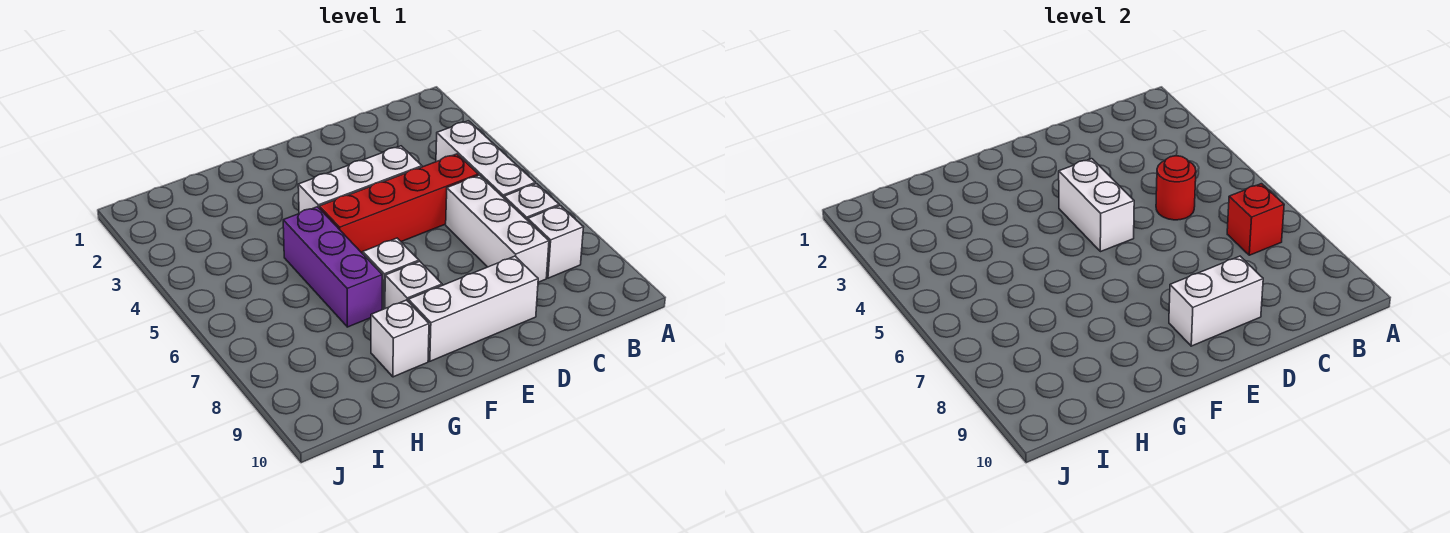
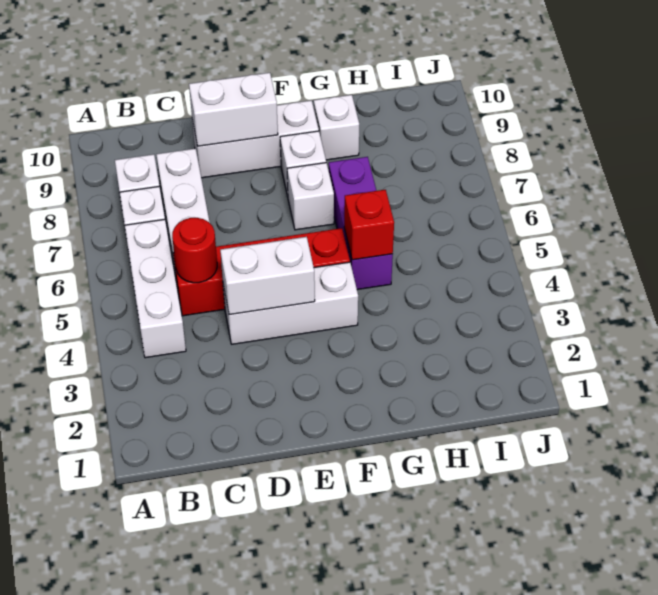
red 1x1 brick [1227,184,1284,255] -> red 1x1 brick moved to [344,190,394,260]
white 1x2 brick [1059,159,1134,252] -> white 1x2 brick turned to [220,237,315,315]

